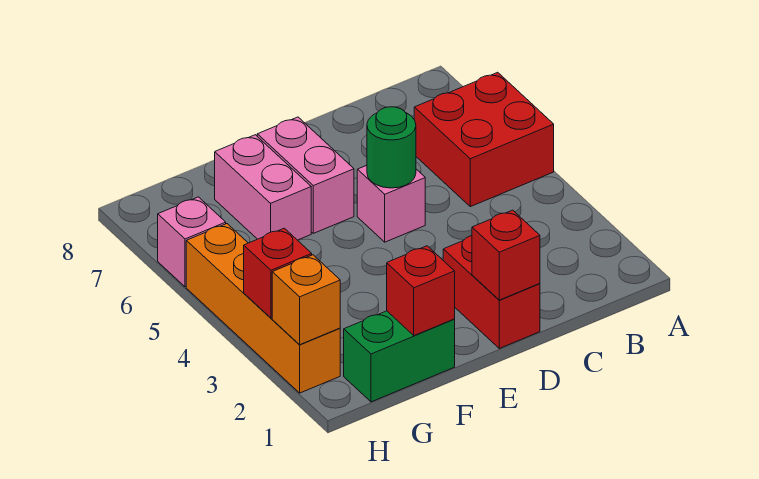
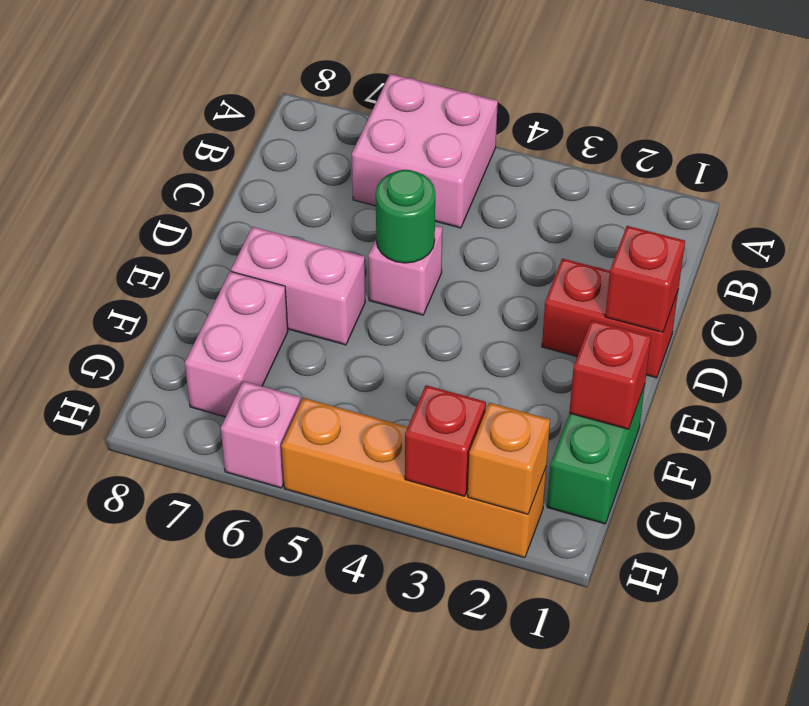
red 2x2 brick [414,72,554,207] -> pink 2x2 brick [352,74,498,228]
pink 1x2 brick [215,135,311,240] -> pink 1x2 brick turned to [185,271,288,417]

